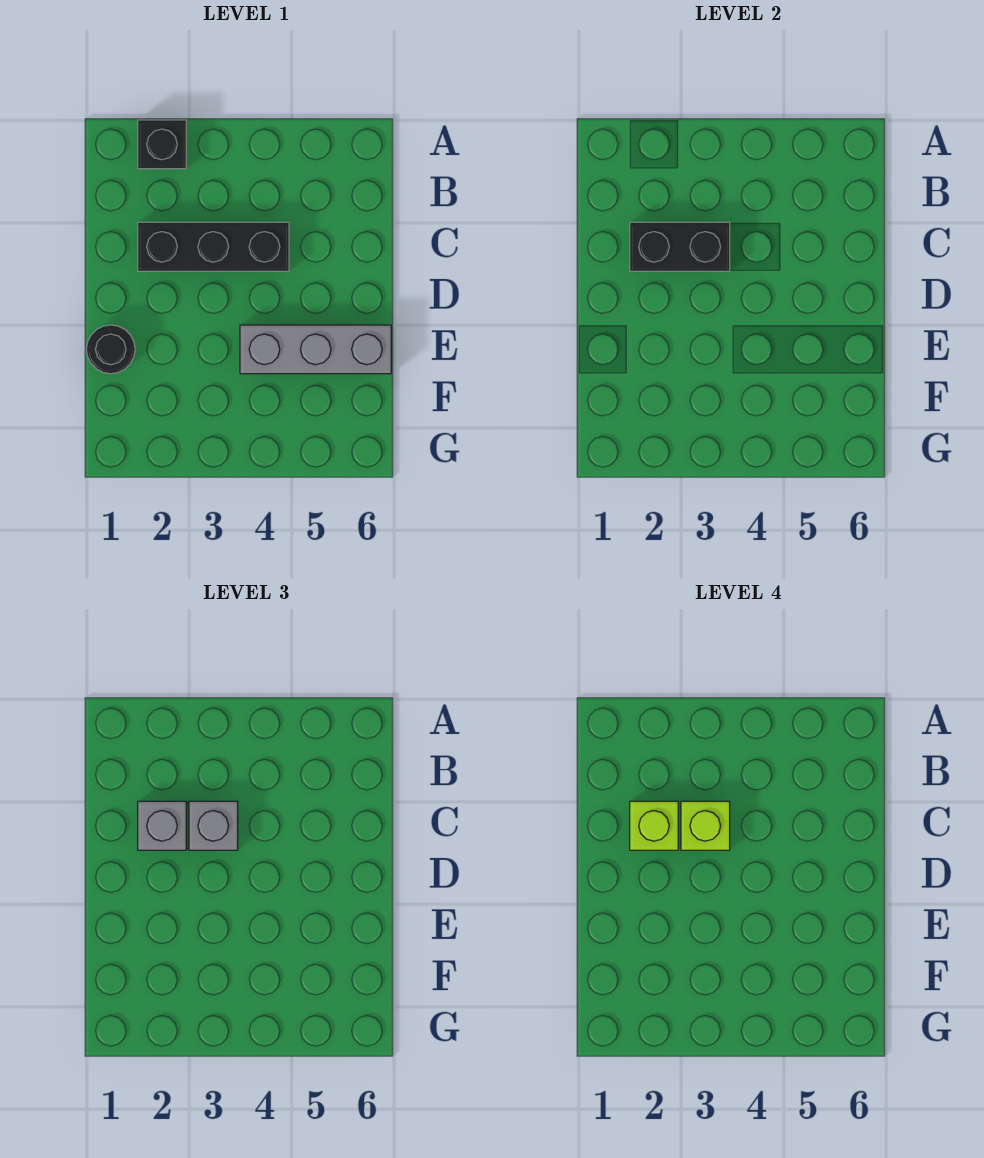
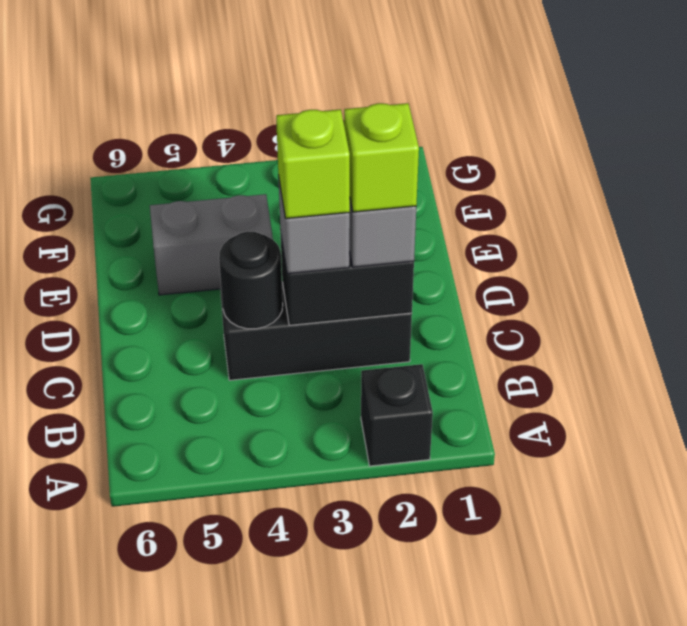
black 1x1 round brick [86,325,135,374] -> black 1x1 round brick moved to [219,231,283,329]
grey 1x3 brick [240,325,391,374] -> grey 1x2 brick [150,194,273,295]

